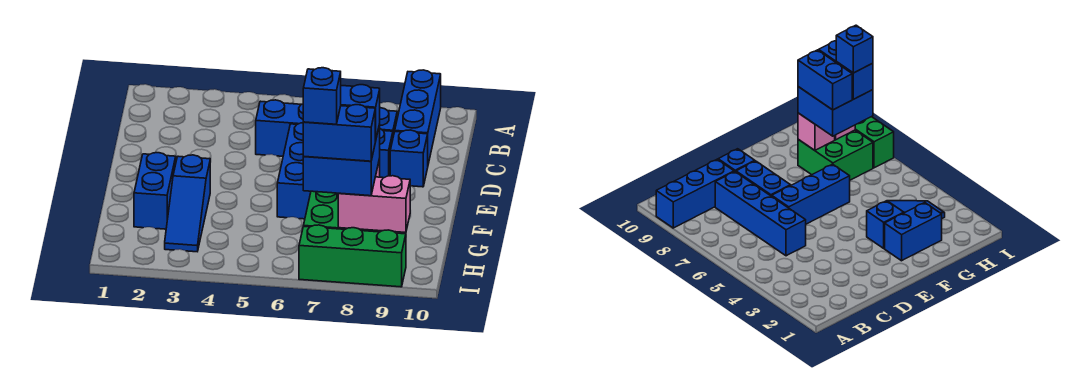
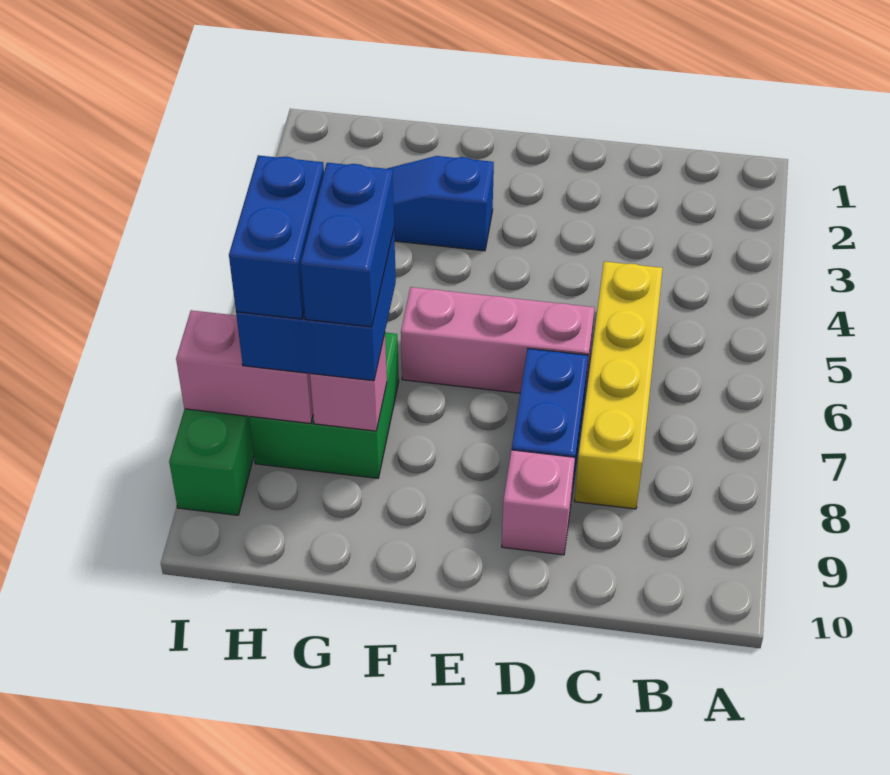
blue 1x3 brick [395,70,441,164] -> none
blue 1x4 brick [256,100,397,156] -> yellow 1x4 brick [575,261,663,509]
blue 1x3 brick [277,123,311,219] -> pink 1x3 brick [401,287,595,400]
blue 1x1 brick [390,130,428,187] -> pink 1x1 brick [502,450,575,555]
blue 1x2 brick [134,153,176,229] -> none
blue 1x1 brick [303,68,341,124] -> none
pink 1x2 brick [338,176,410,233] -> pink 1x2 brick turned to [176,310,313,423]

